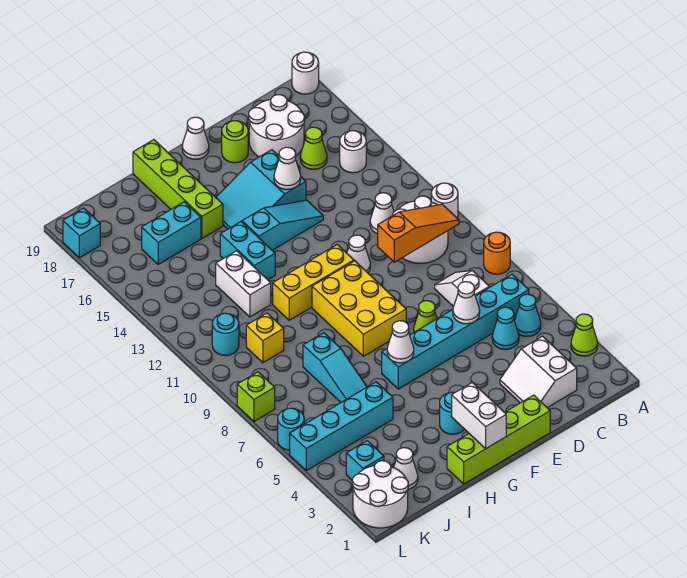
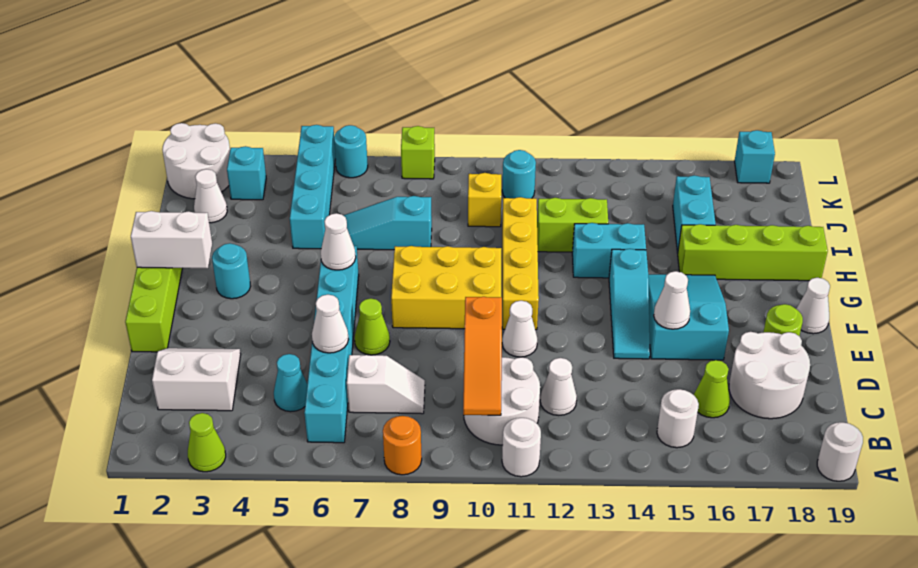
cyan 1x1 cone [514,294,541,336] -> none
yellow 1x3 brick [273,245,354,320] -> yellow 1x4 brick [502,197,539,330]
white 1x2 brick [216,251,271,317] -> lime 1x2 brick [537,198,608,252]

